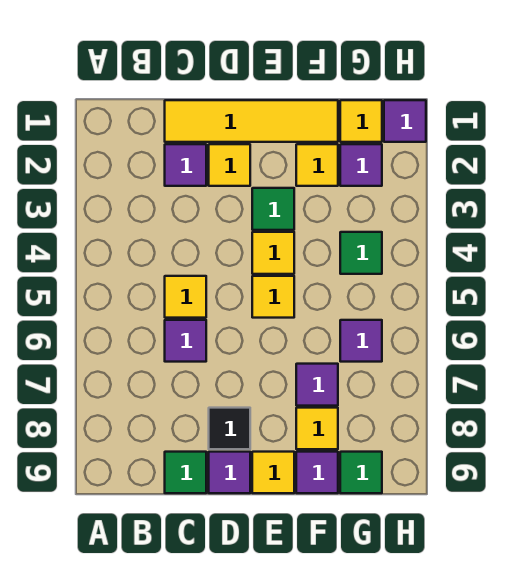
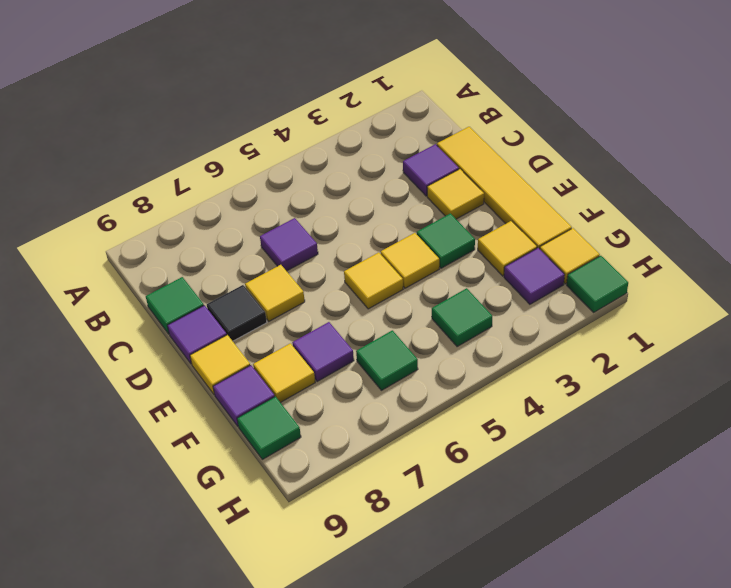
yellow 1x1 tile [165,276,206,318] -> yellow 1x1 tile moved to [245,265,305,321]
purple 1x1 tile [340,320,382,362] -> green 1x1 tile [356,330,418,390]
purple 1x1 tile [384,100,426,142] -> green 1x1 tile [567,256,628,312]

